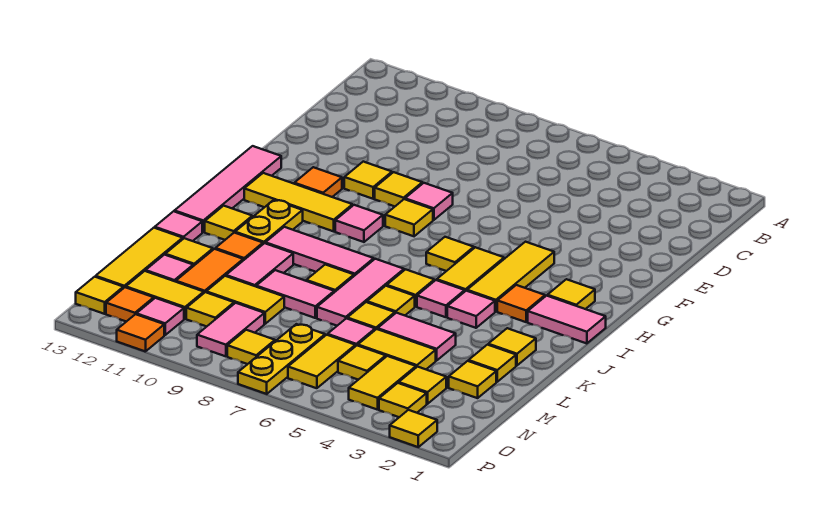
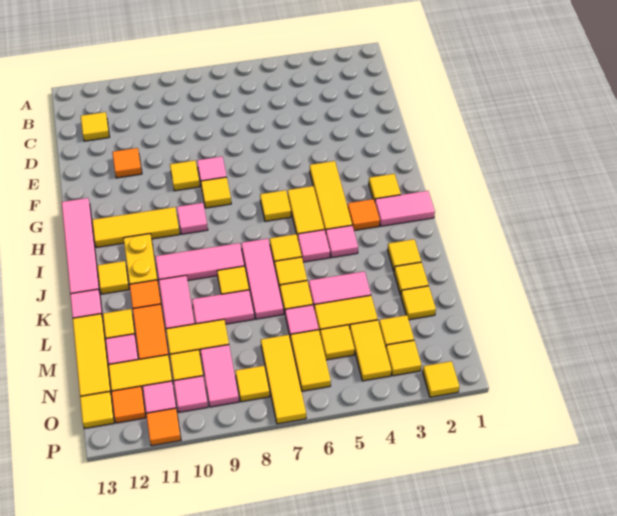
yellow 1x1 tile [344,162,392,199] -> yellow 1x1 tile moved to [81,112,109,141]
orange 1x1 tile [294,167,342,197] -> orange 1x1 tile moved to [112,148,142,178]
yellow 1x3 plate [238,324,325,394] -> yellow 1x3 tile [261,335,306,424]
none -> pink 1x1 tile [174,376,208,412]

